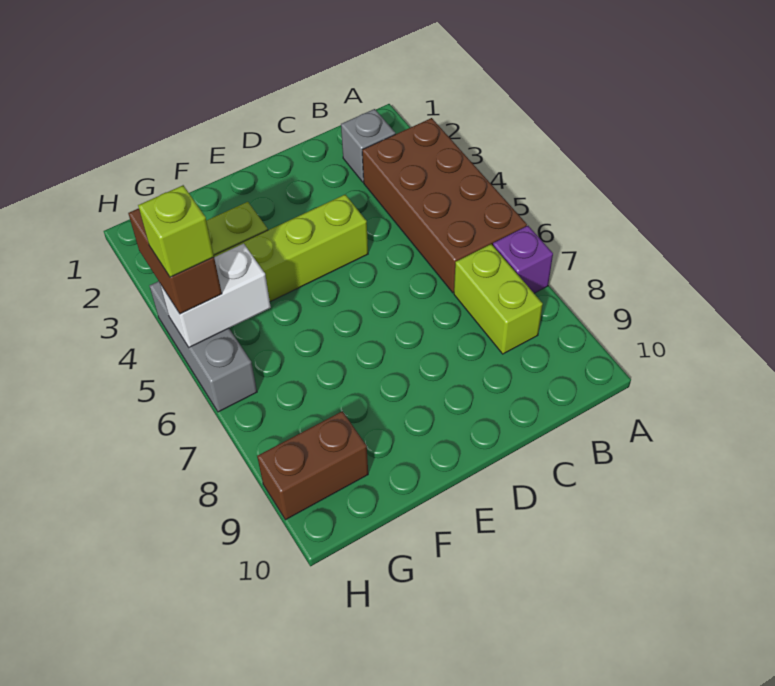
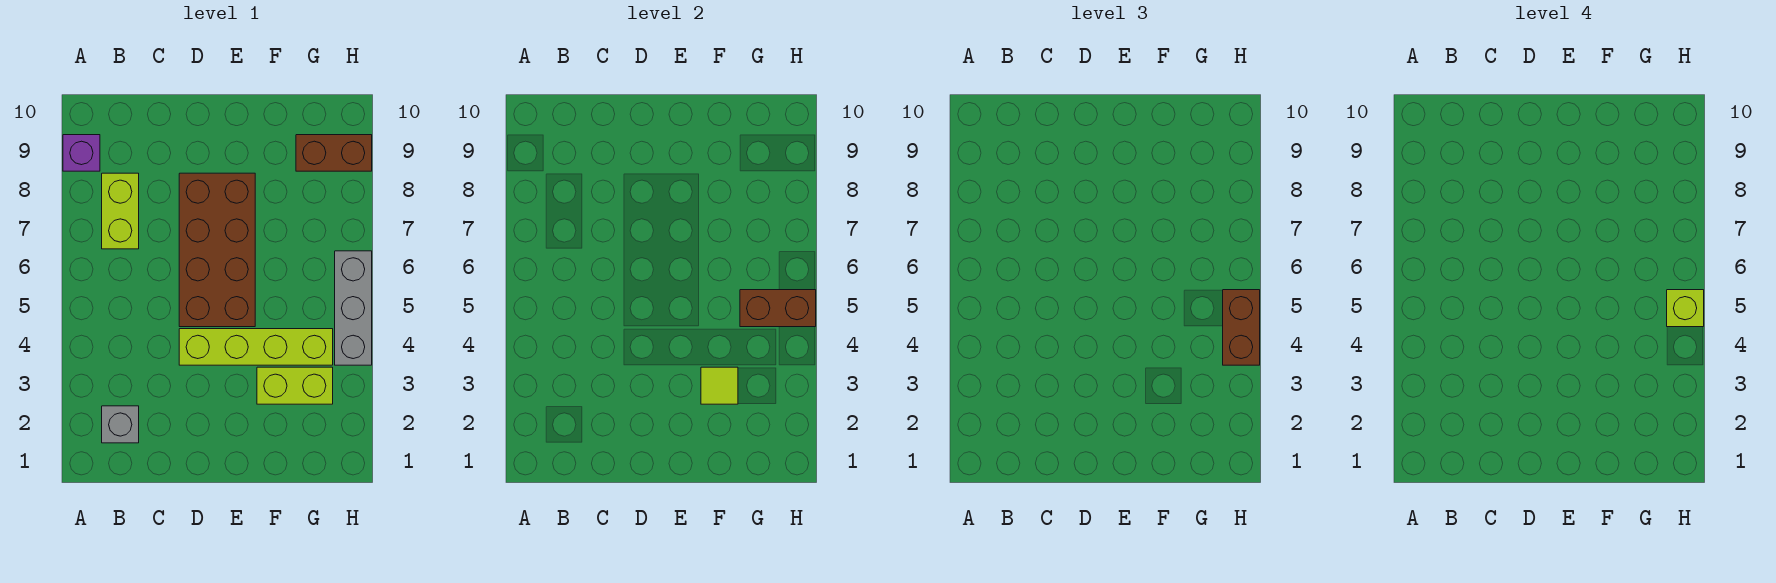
brown 2x4 brick [362,118,527,293] -> brown 2x4 brick moved to [179,173,255,327]
purple 1x1 brick [493,226,553,293] -> purple 1x1 brick moved to [63,135,100,171]
none -> lime 1x1 tile [701,367,738,404]
white 1x2 brick [160,244,271,347] -> brown 1x2 brick [740,290,816,327]

